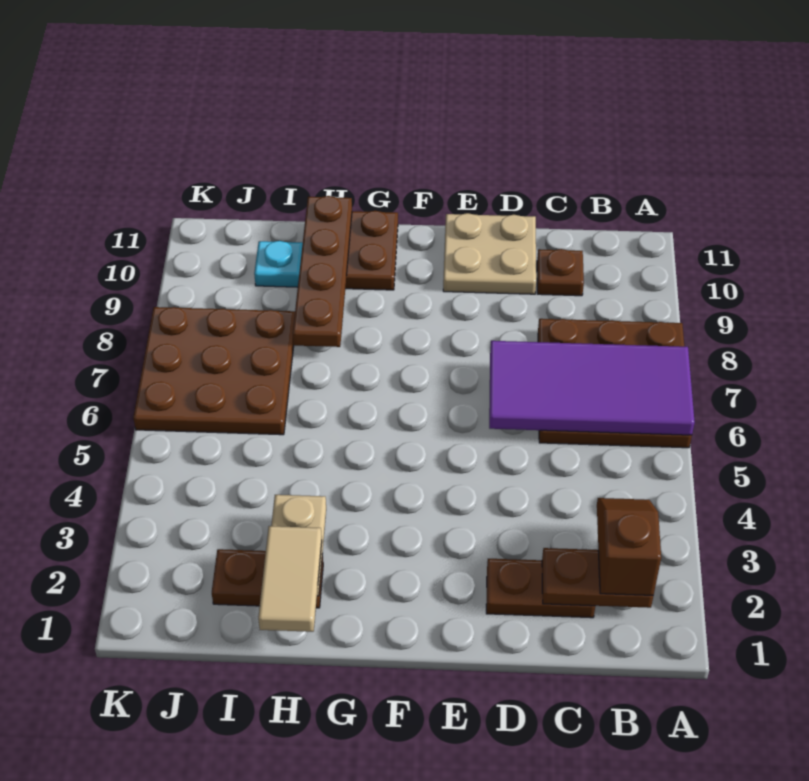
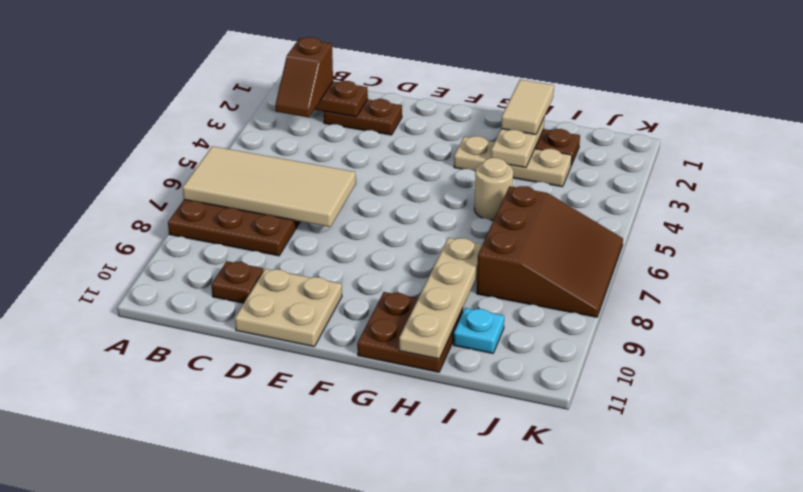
purple 2x4 tile [489,341,695,435] -> tan 2x4 tile [183,146,356,227]
none -> tan 1x3 plate [454,136,572,187]
none -> tan 1x1 round brick [474,158,513,220]
brown 1x4 plate [293,196,352,347] -> tan 1x4 plate [399,238,483,359]
brown 3x3 plate [133,307,295,435] -> brown 3x3 slope [477,186,623,317]

